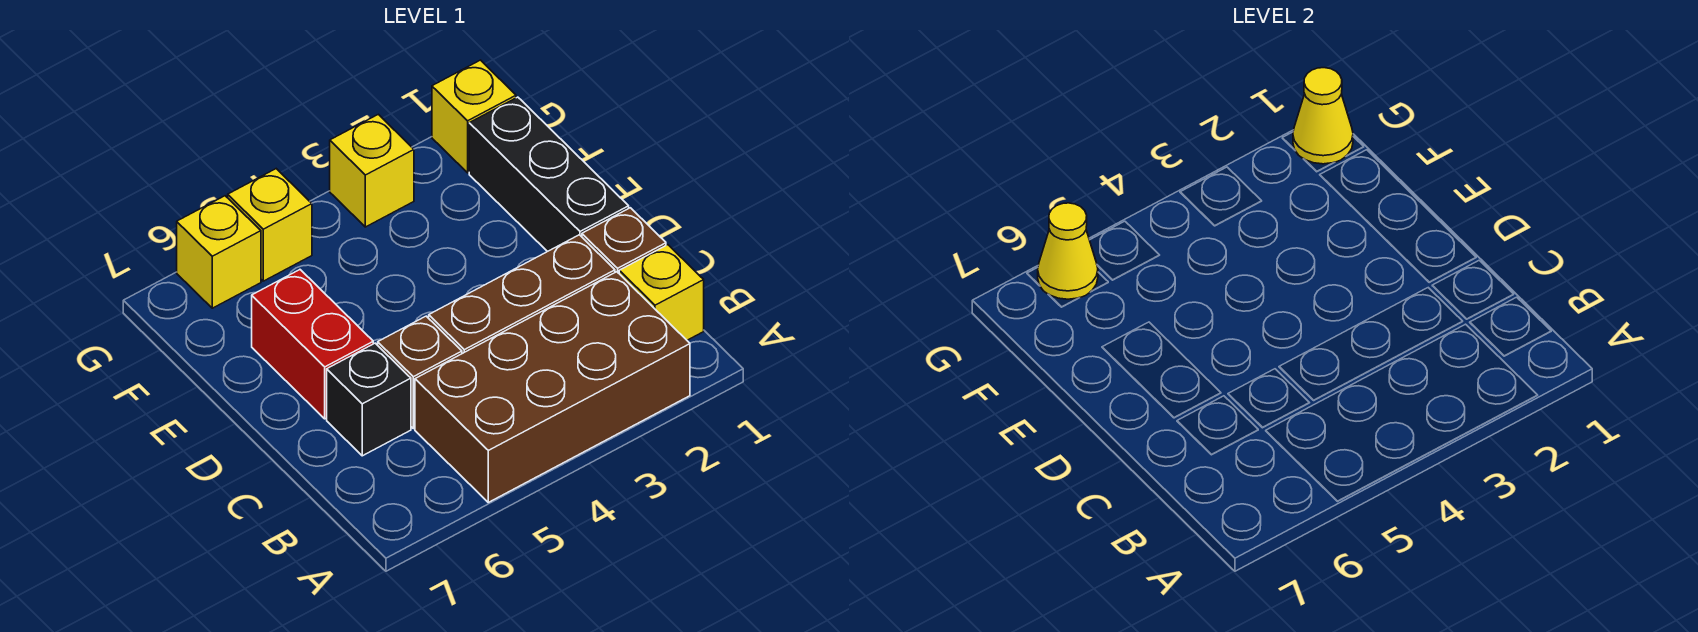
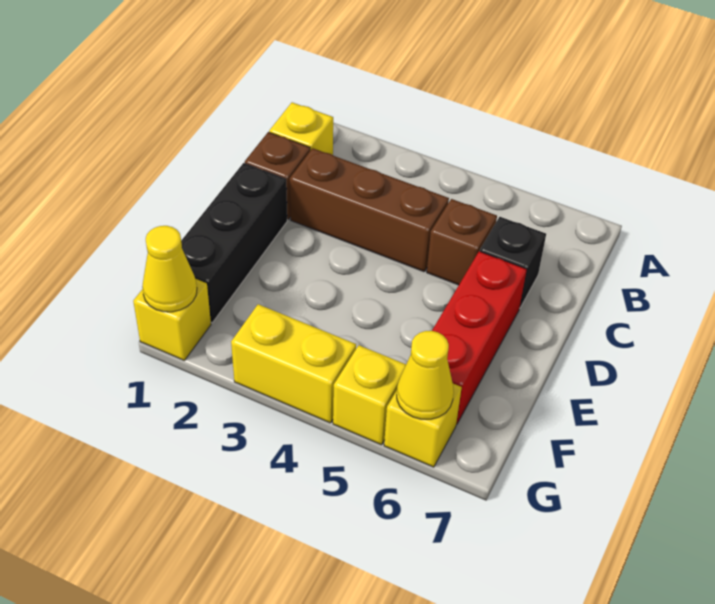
brown 2x4 brick [415,272,690,502] -> none
red 1x2 brick [252,270,373,419] -> red 1x3 brick [432,251,527,424]
yellow 1x1 brick [330,114,414,227] -> yellow 1x2 brick [231,304,356,423]

